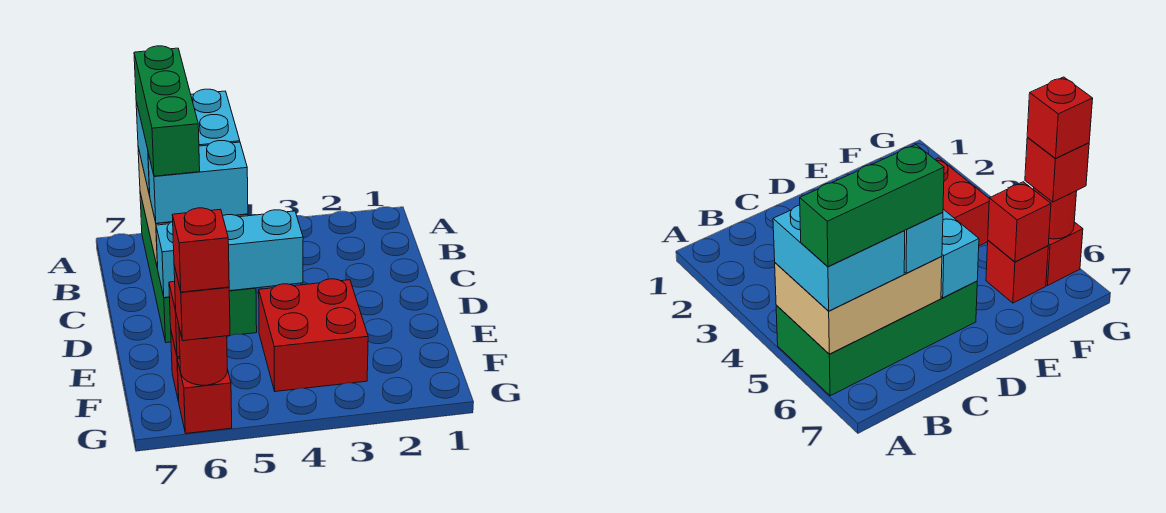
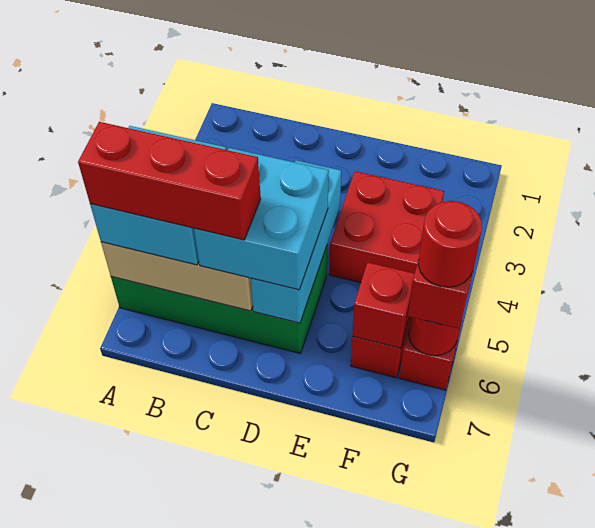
green 1x3 brick [134,46,200,176] -> red 1x3 brick [78,122,261,240]
cyan 1x2 brick [148,141,248,223] -> cyan 2x2 brick [194,148,329,290]
red 1x1 brick [172,208,229,292] -> red 1x1 round brick [418,201,482,287]

